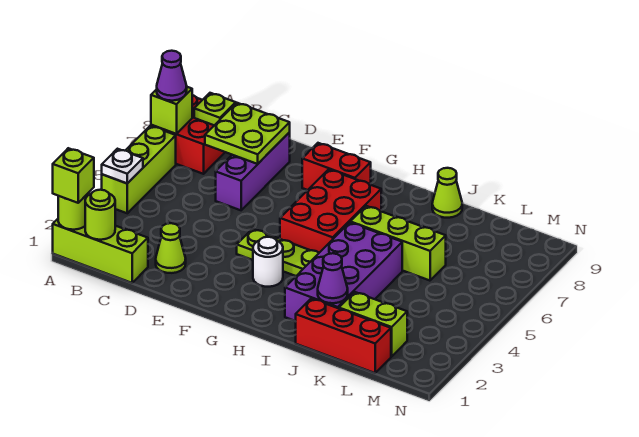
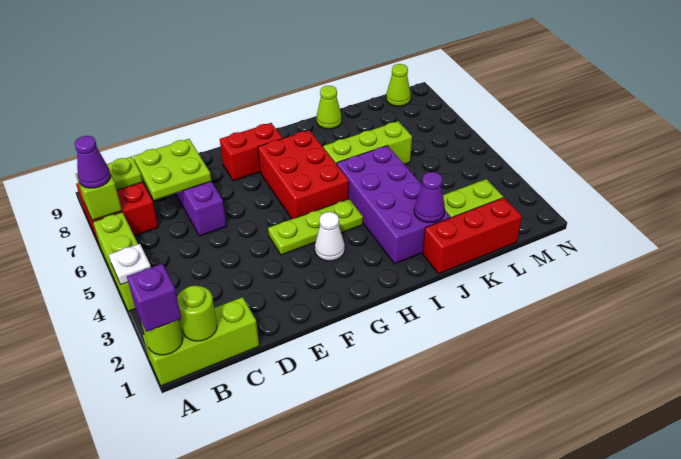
lime 1x1 brick [53,148,94,203] -> purple 1x1 brick [127,264,181,332]
lime 1x1 cone [156,223,186,273] -> lime 1x1 cone moved to [386,64,411,106]
white 1x1 round brick [253,237,283,287] -> white 1x1 cone [315,212,345,261]

